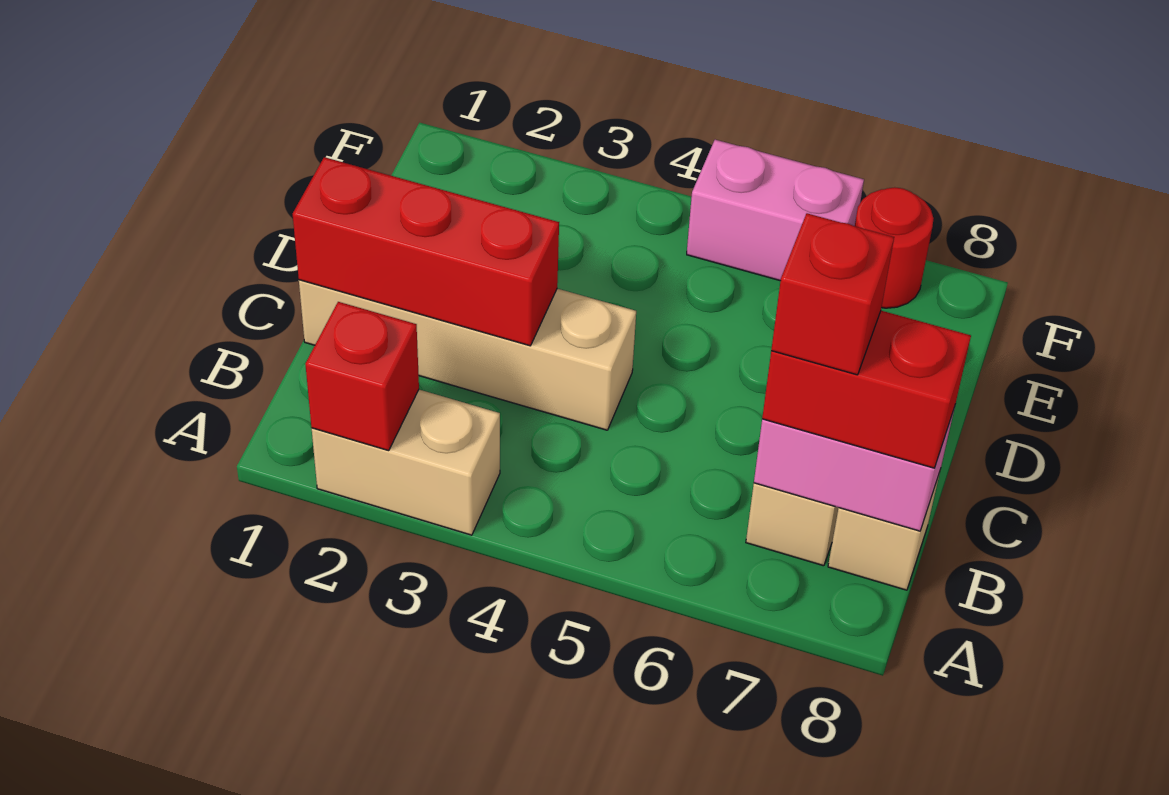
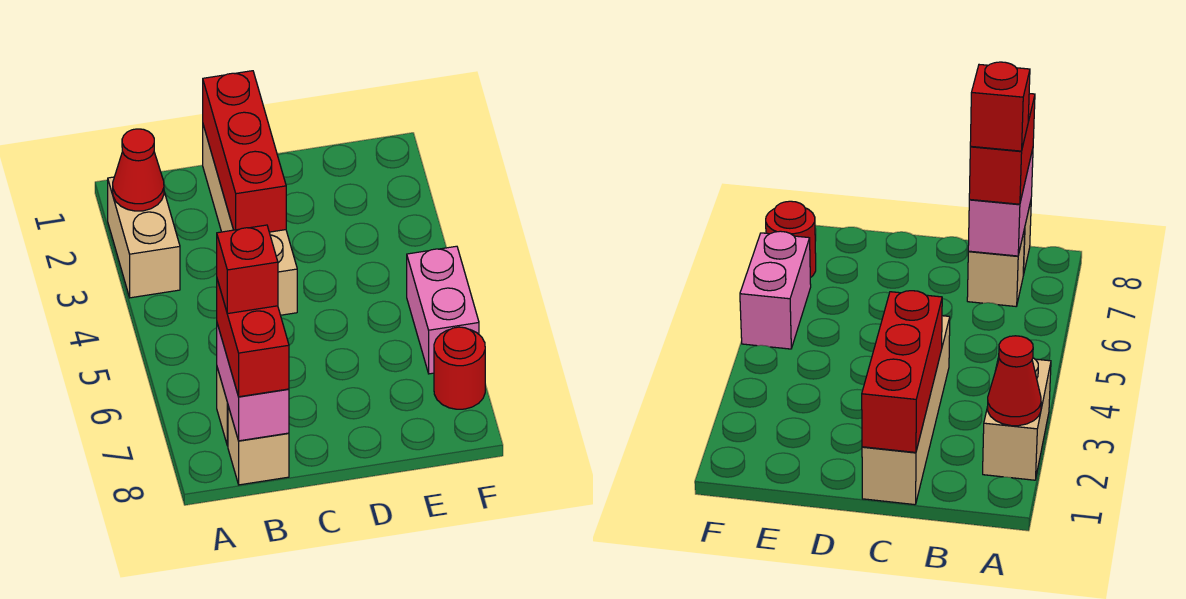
red 1x1 brick [305,302,419,451] -> red 1x1 cone [113,129,164,211]

